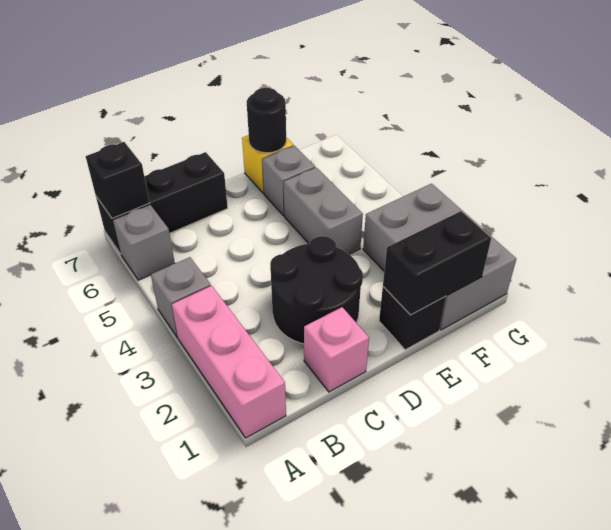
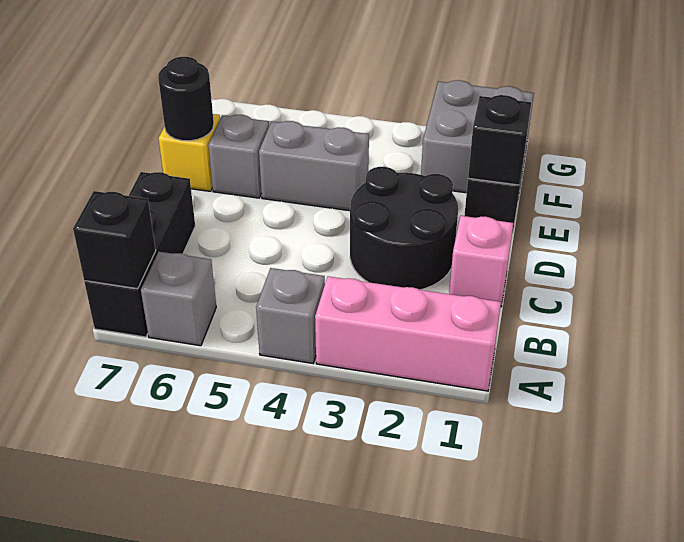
black 1x2 brick [383,211,491,315] -> black 1x1 brick [468,95,531,185]
grey 2x3 brick [363,184,516,330] -> grey 2x2 brick [421,80,534,193]

